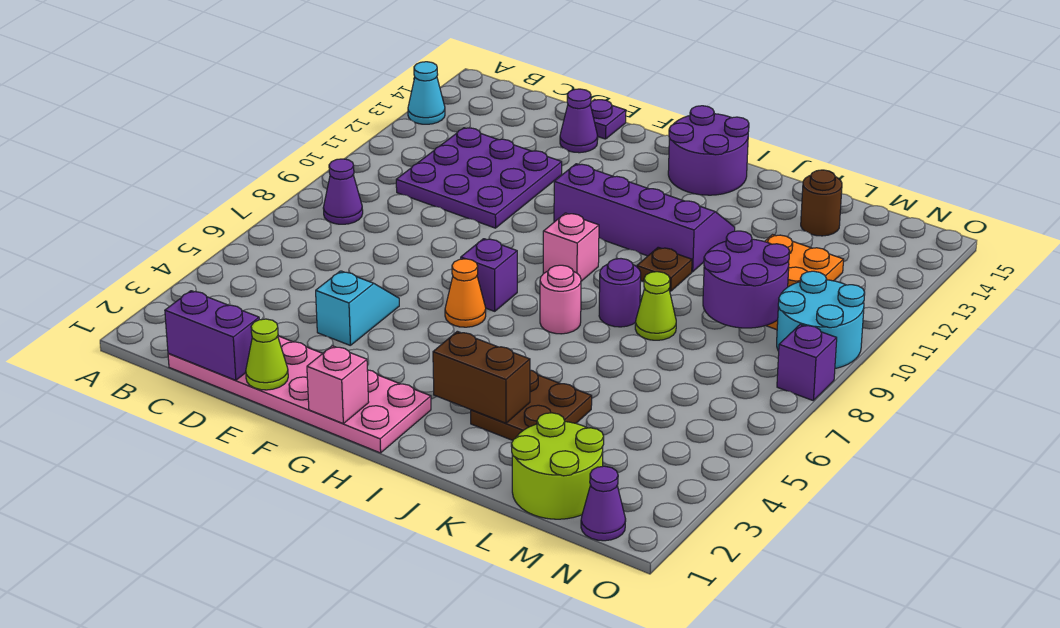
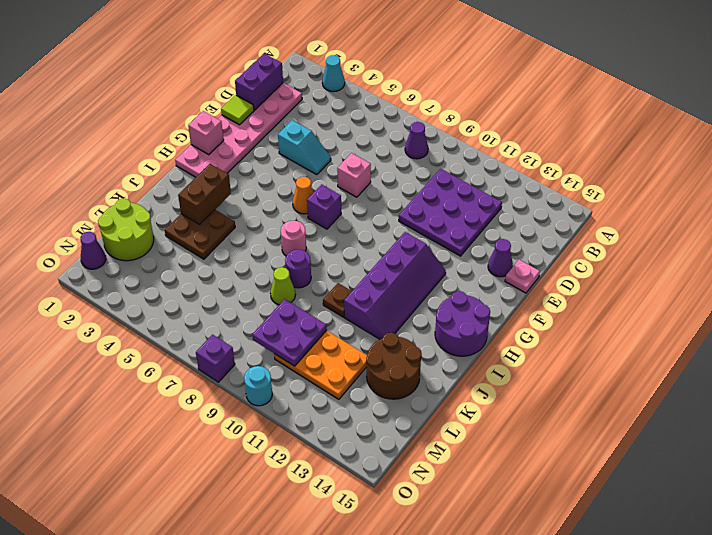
cyan 1x1 cone [408,62,445,124] -> cyan 1x1 cone moved to [322,55,345,92]
lime 1x1 cone [246,319,288,390] -> lime 1x1 tile [221,95,254,125]
purple 1x1 plate [590,100,626,139] -> pink 1x1 plate [505,260,540,293]
pink 1x1 brick [543,213,599,281] -> pink 1x1 brick moved to [337,153,371,197]
purple 2x2 round brick [703,231,790,328] -> purple 2x2 plate [252,299,327,366]
brown 1x1 round brick [801,170,842,236] -> brown 2x2 round brick [366,333,422,399]
cyan 2x2 round brick [777,271,865,368] -> cyan 1x1 round brick [244,366,272,406]

